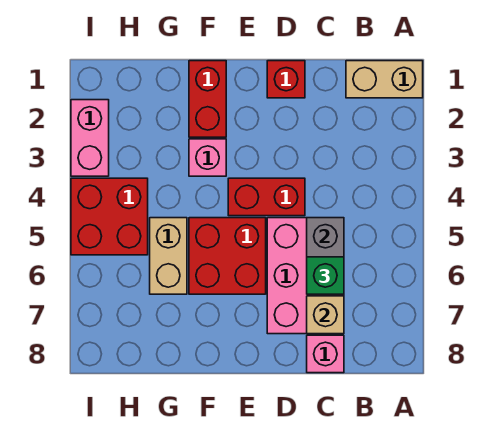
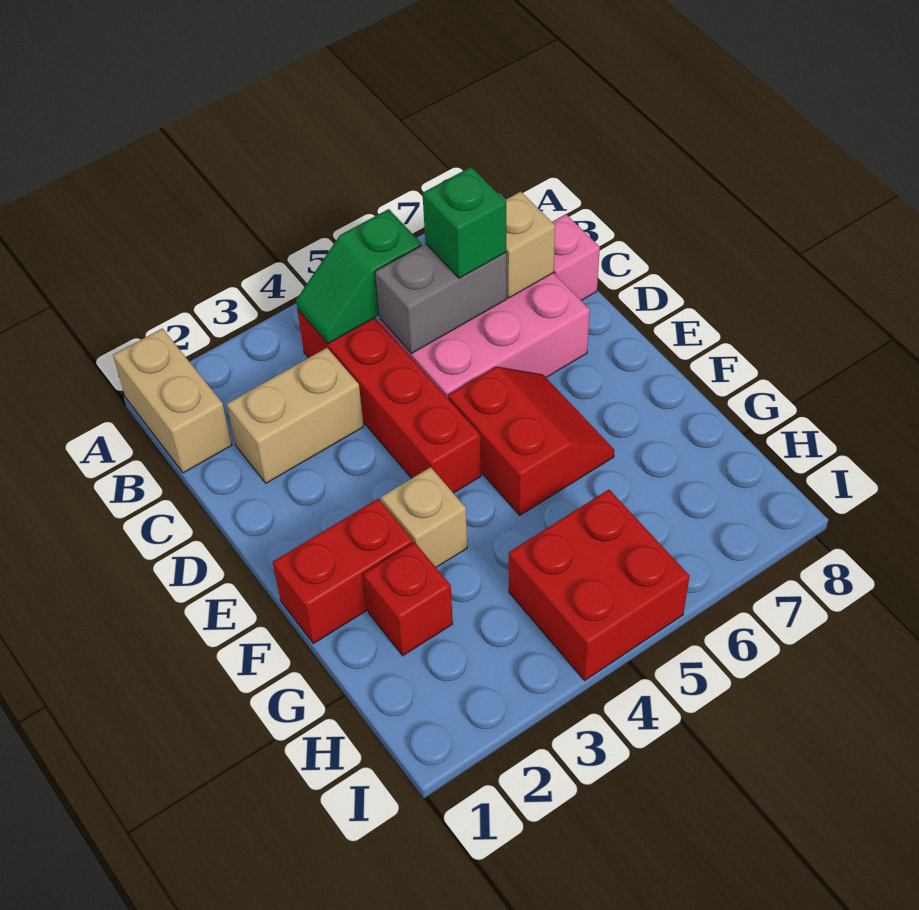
none -> green 1x2 slope [296,209,421,344]
red 1x1 brick [267,61,305,98] -> red 1x1 brick moved to [363,542,453,656]
red 1x2 brick [228,178,305,216] -> red 1x4 brick [297,309,481,493]
red 2x2 brick [189,218,266,294] -> red 2x2 slope [448,367,614,515]
pink 1x1 brick [189,139,226,176] -> tan 1x1 brick [381,467,467,567]
tan 1x2 brick [150,218,187,294] -> tan 1x2 brick moved to [227,348,364,483]
pink 1x2 brick [71,100,109,176] -> none

